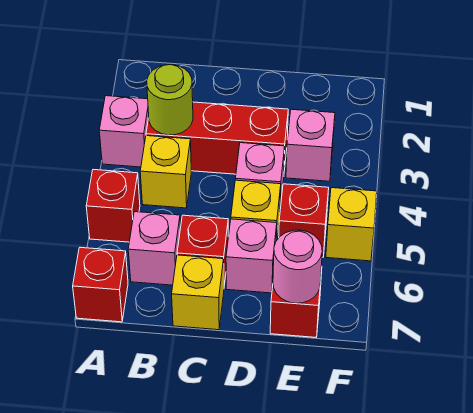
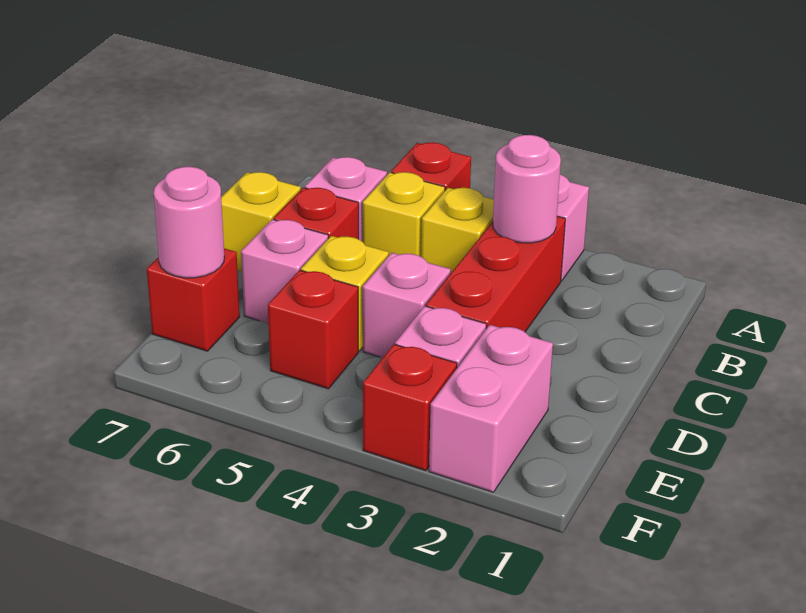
red 1x1 brick [73,247,128,322] -> red 1x1 brick moved to [363,344,457,471]
lime 1x1 round brick [147,65,193,135] -> pink 1x1 round brick [493,135,561,243]
none -> pink 1x2 brick [429,325,553,492]
yellow 1x1 brick [326,188,377,261] -> yellow 1x1 brick moved to [363,172,445,257]

